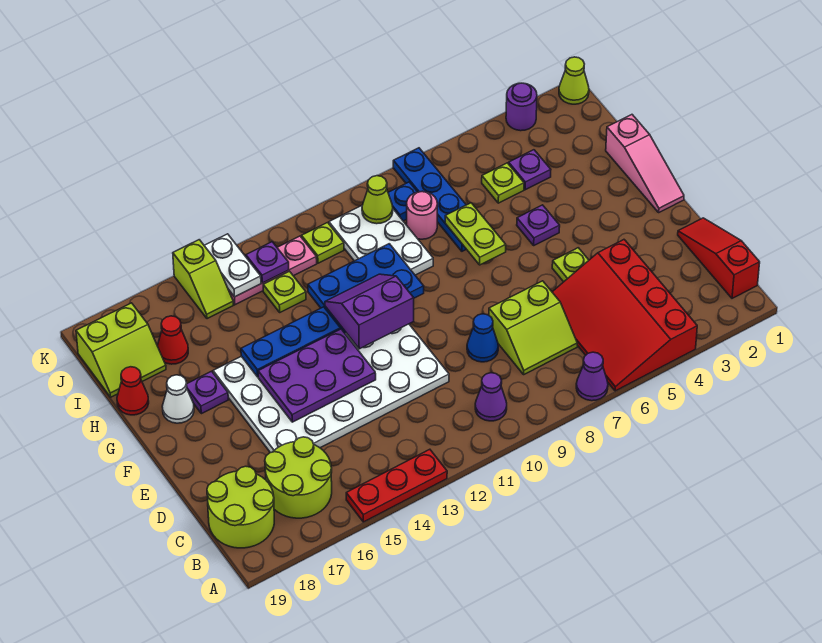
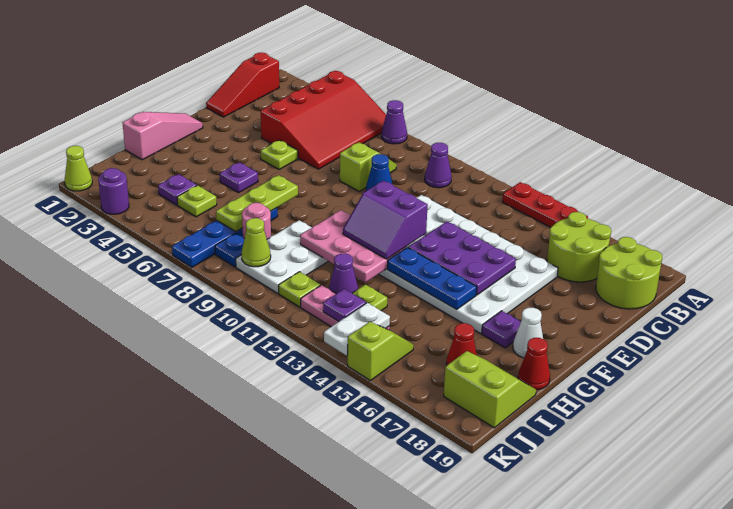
lime 2x2 slope [489,281,577,374] -> lime 1x2 slope [340,142,397,191]
lime 1x2 plate [445,203,506,265] -> lime 1x3 plate [216,175,298,231]
blue 2x3 plate [308,244,424,333] -> pink 2x3 plate [300,210,406,282]
none -> purple 1x1 cone [329,253,358,294]

